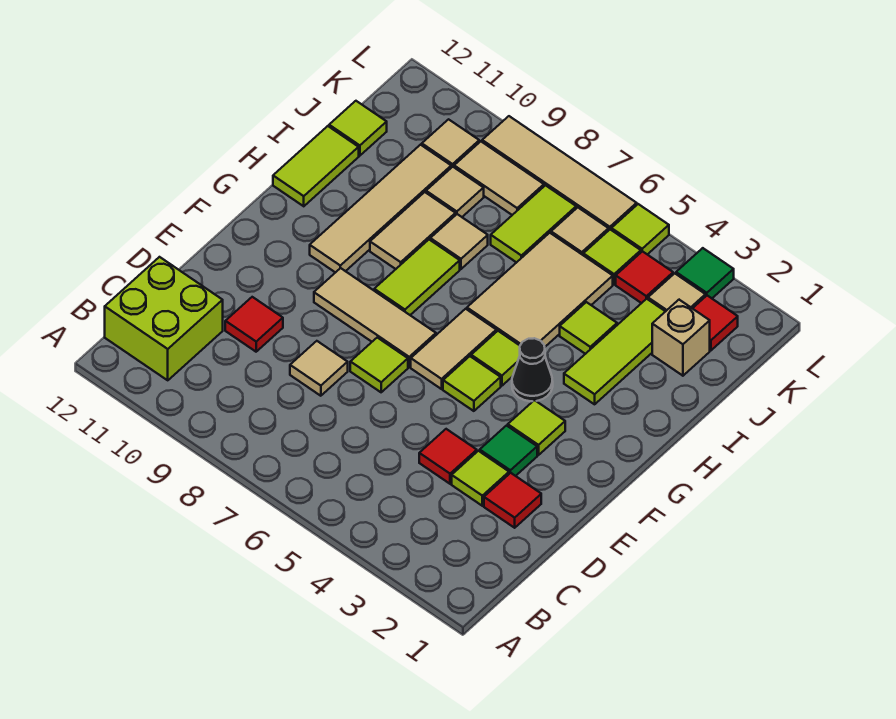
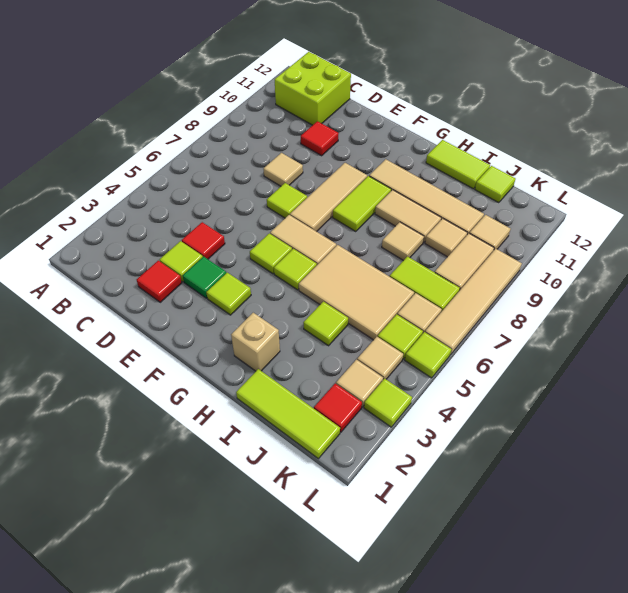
black 1x1 cone [512,338,553,401] -> none
lime 1x2 tile [374,240,460,315] -> lime 1x2 tile turned to [333,176,391,231]
lime 1x3 tile [564,299,666,404] -> lime 1x3 tile moved to [236,369,340,459]
tan 1x1 brick [652,300,710,376] -> tan 1x1 brick moved to [231,313,280,371]
red 1x1 tile [616,251,673,303] -> tan 1x1 tile [357,337,403,380]
green 1x1 tile [676,248,734,298] -> lime 1x1 tile [364,379,412,427]

